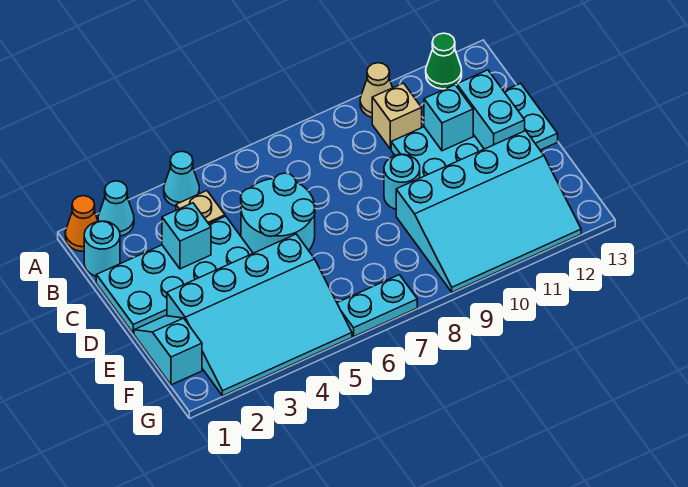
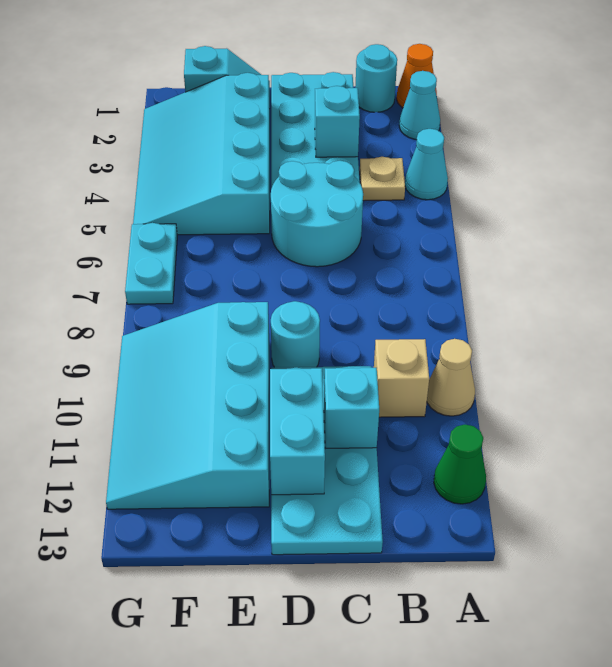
cyan 1x2 brick [457,70,525,149] -> cyan 1x2 brick turned to [270,368,325,495]

